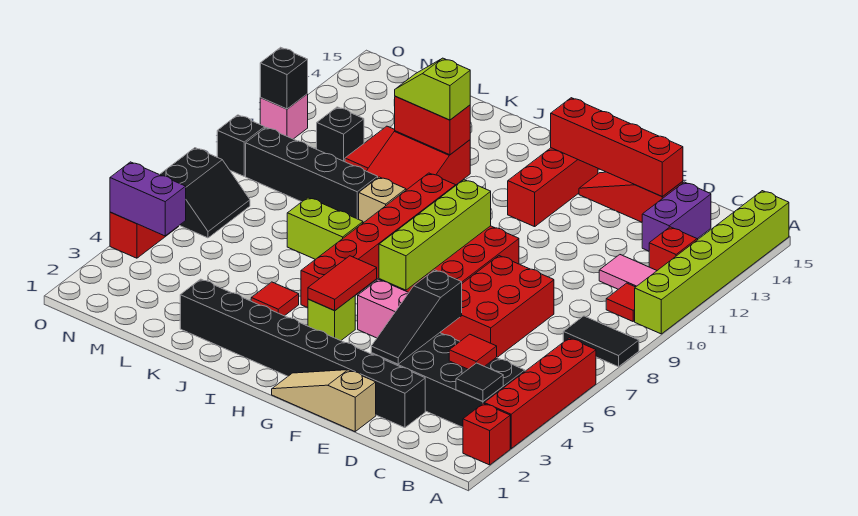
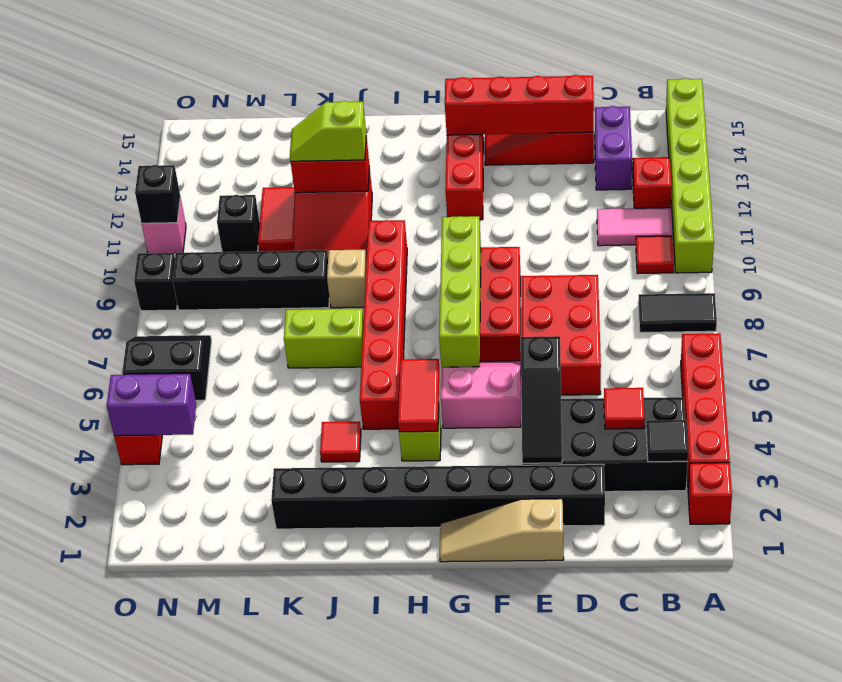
black 2x2 slope [160,148,250,238] -> black 2x2 slope turned to [122,335,211,400]

